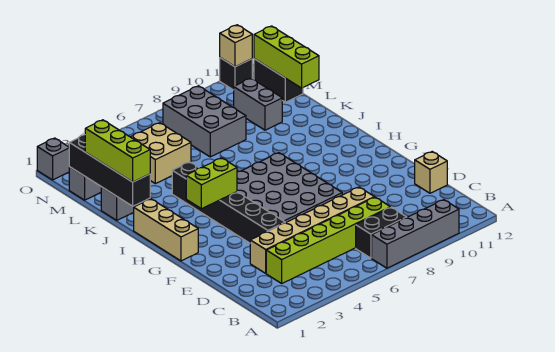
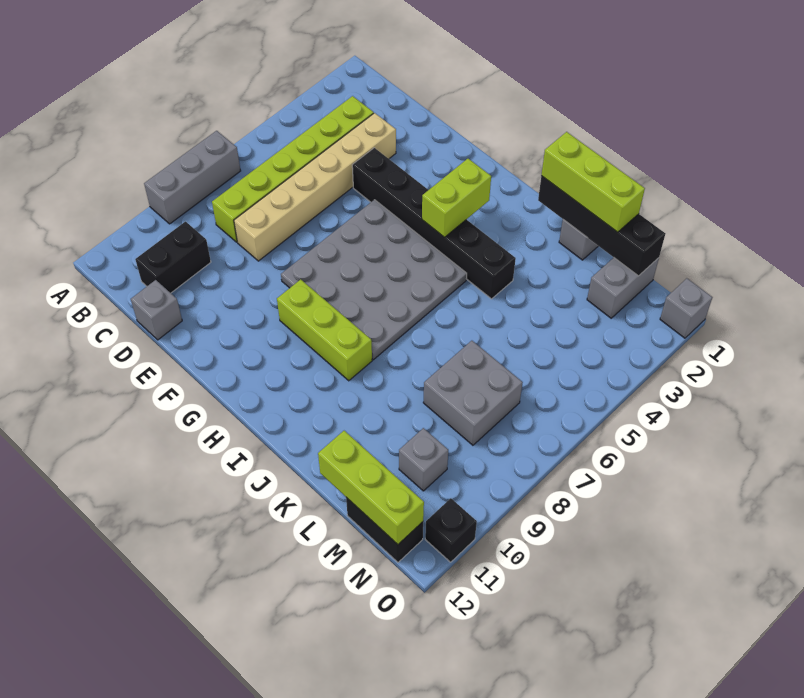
grey 1x4 brick [372,200,459,268] -> grey 1x3 brick [144,131,241,224]
black 1x2 brick [356,207,407,258] -> black 1x2 brick moved to [135,222,211,293]
tan 1x1 brick [415,152,447,193] -> grey 1x1 brick [131,280,182,340]
tan 1x3 brick [134,199,198,261] -> none
none -> lime 1x3 brick [277,279,372,381]
tan 2x2 brick [131,123,191,184] -> none
grey 2x3 brick [163,86,246,157] -> grey 2x2 brick [423,341,523,445]
grey 1x2 brick [234,78,282,130] -> grey 1x1 brick [399,428,448,491]
tan 1x1 brick [220,25,252,67] -> none

